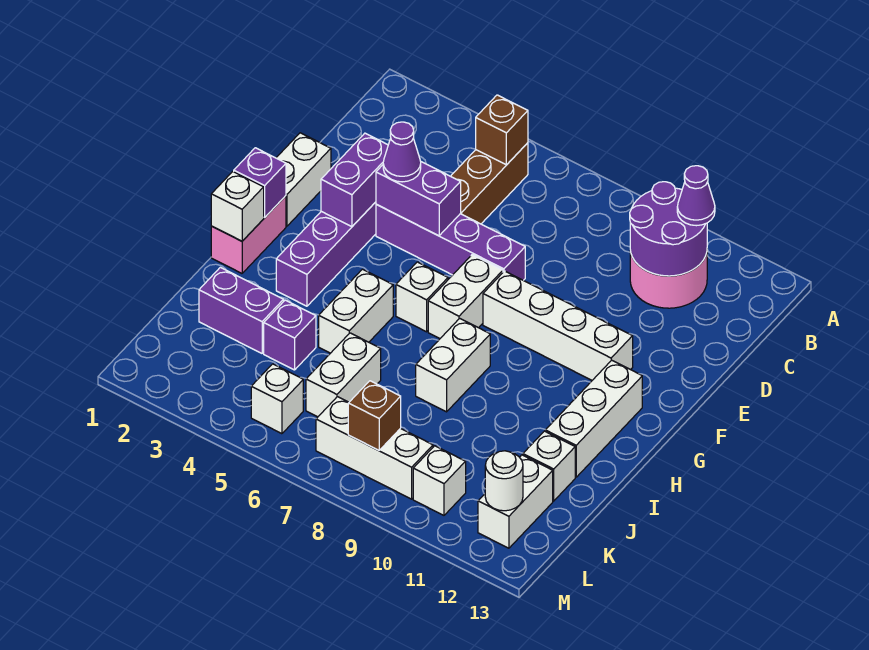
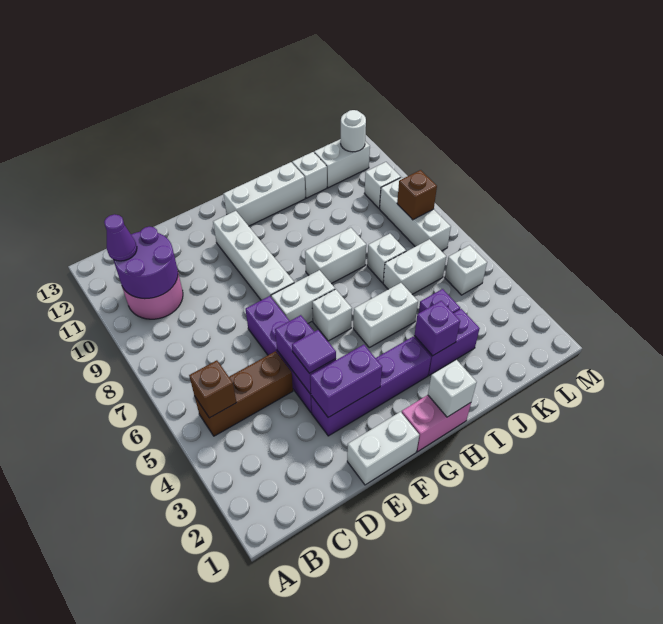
purple 1x1 cone [383,122,421,182] -> purple 1x1 tile [292,330,336,373]
purple 1x1 brick [234,148,286,217] -> purple 1x1 brick moved to [414,301,460,356]
purple 1x2 brick [199,267,284,353] -> purple 1x2 brick turned to [414,309,480,375]
none -> white 1x1 brick [367,234,406,283]

